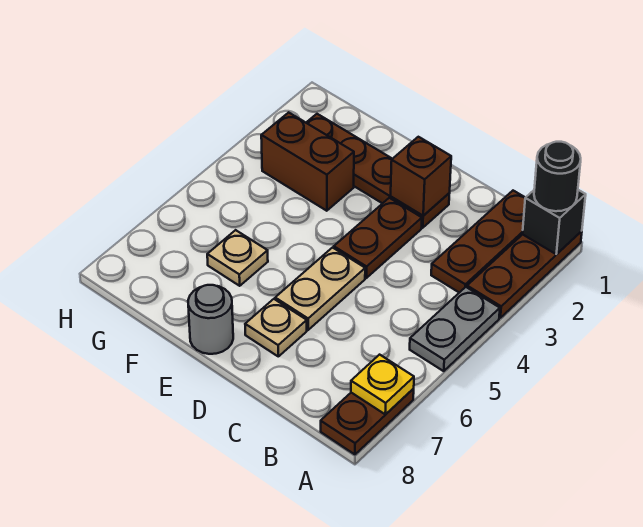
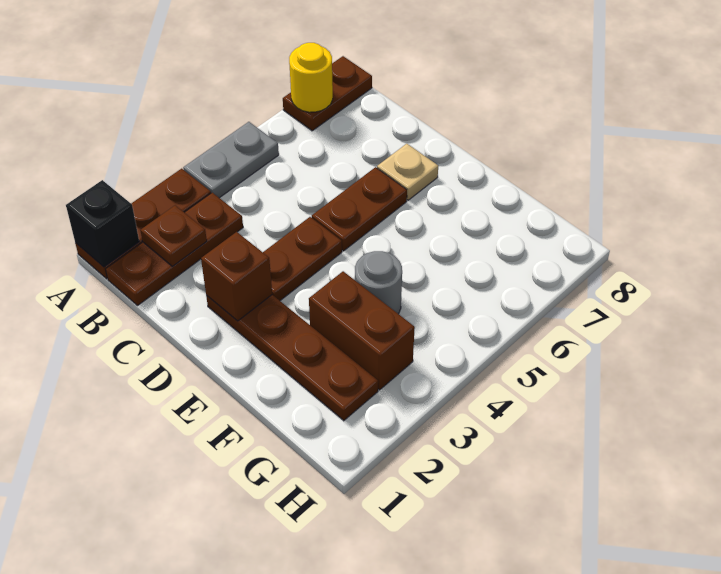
black 1x1 round brick [534,142,581,211] -> none
yellow 1x1 plate [351,355,414,415] -> yellow 1x1 round brick [289,43,333,112]
none -> brown 1x1 plate [140,205,207,266]
tan 1x2 plate [275,248,365,330] -> brown 1x2 plate [312,167,407,251]
grey 1x1 round brick [188,285,233,354] -> grey 1x1 round brick moved to [355,251,402,314]
tan 1x1 plate [207,230,268,286] -> none

